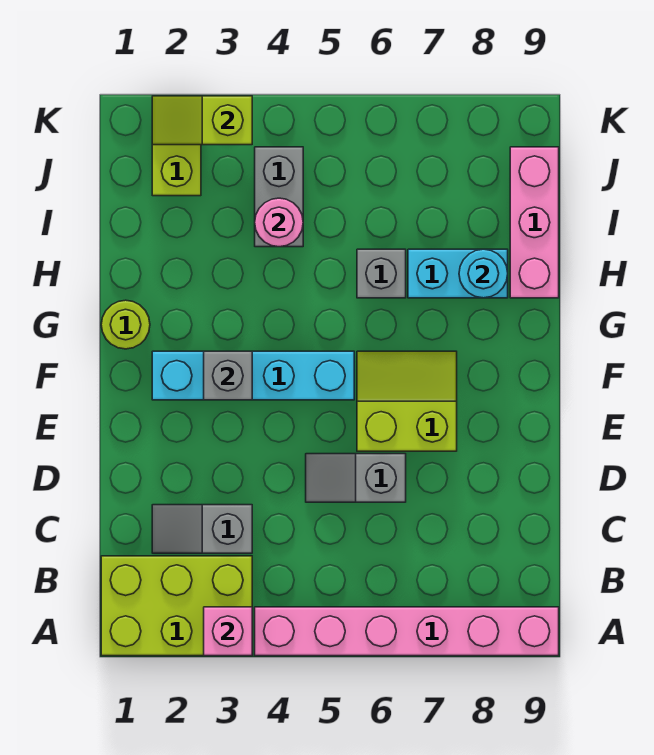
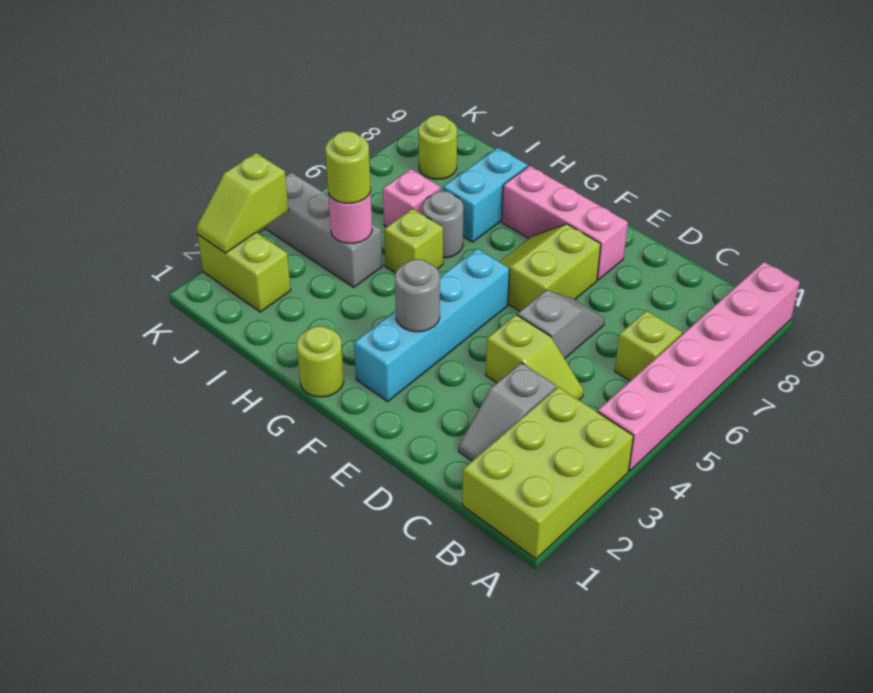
pink 1x1 brick [204,607,252,656] -> pink 1x1 brick moved to [383,169,440,227]
none -> lime 1x1 brick [615,311,682,381]
none -> lime 1x2 slope [486,315,584,400]
grey 1x2 slope [306,454,406,502] -> grey 1x2 slope turned to [517,290,605,359]
grey 1x1 brick [204,351,252,400] -> grey 1x1 round brick [395,259,440,332]
none -> lime 1x1 brick [384,208,443,273]
grey 1x1 brick [357,249,406,298] -> grey 1x1 round brick [423,191,464,258]
cyan 1x1 round brick [459,249,508,298] -> none
pink 1x3 brick [510,147,559,298] -> pink 1x3 brick moved to [502,166,628,280]
grey 1x2 brick [255,147,303,247] -> grey 1x3 brick [266,172,382,287]
none -> lime 1x1 round brick [325,131,371,203]
none -> lime 1x1 round brick [418,115,457,179]

